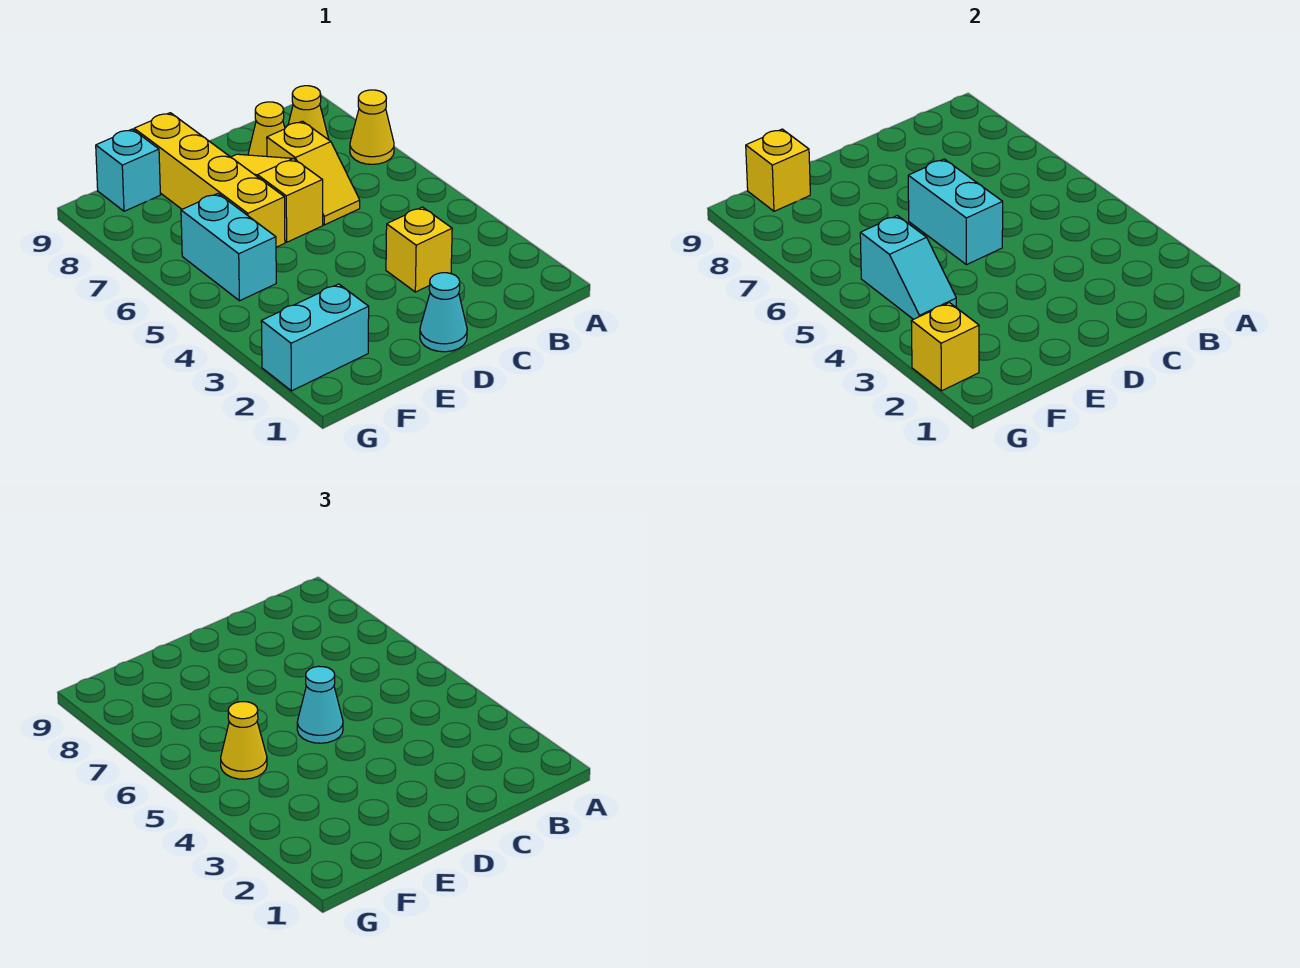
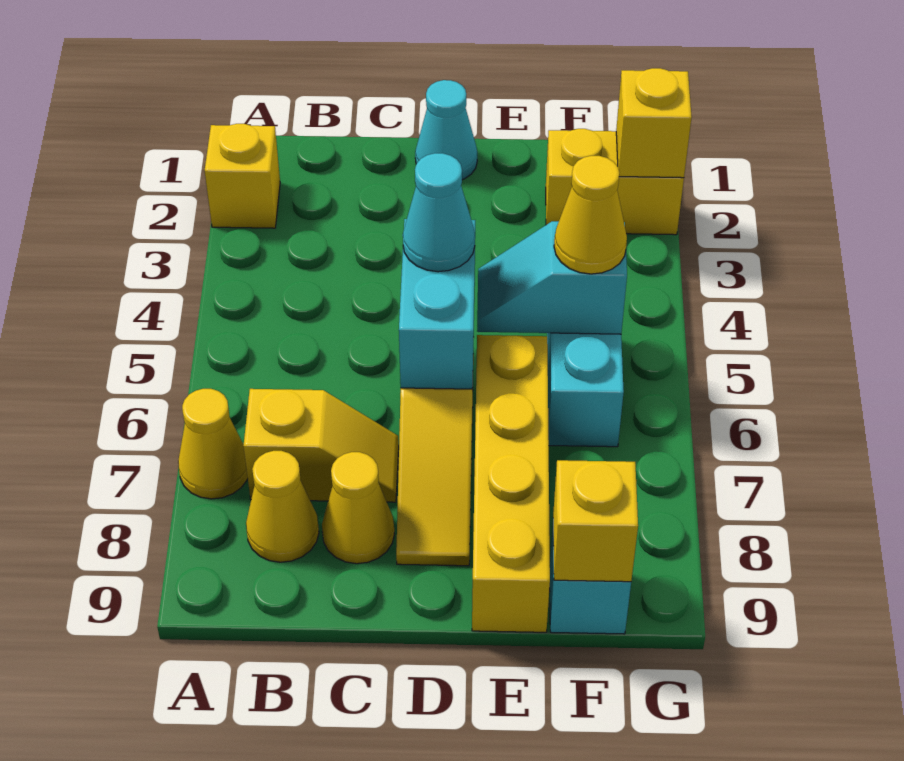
yellow 1x1 brick [386,207,452,292] -> yellow 1x1 brick moved to [205,124,280,228]
yellow 1x2 slope [267,121,360,225] -> yellow 1x2 slope turned to [243,389,399,502]
cyan 1x2 brick [261,284,369,391] -> yellow 1x2 brick [546,129,684,235]
cyan 1x2 slope [860,216,956,319] -> cyan 1x2 slope turned to [477,221,627,334]

